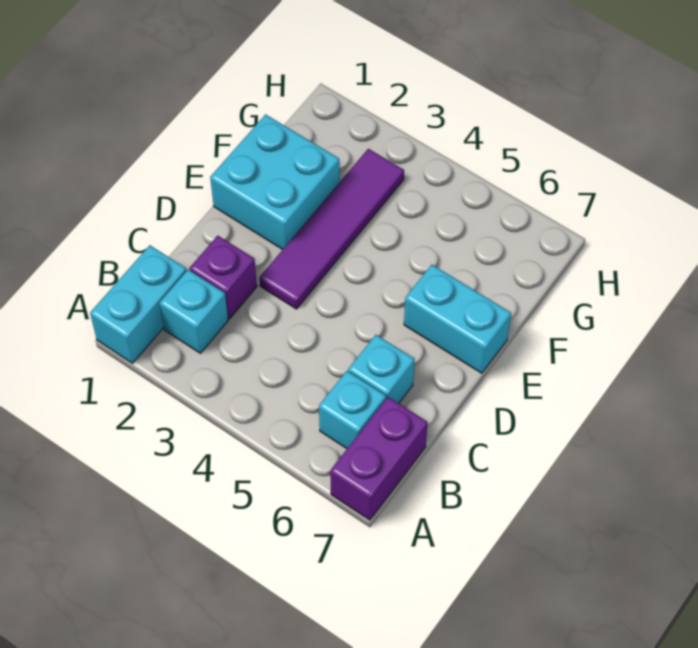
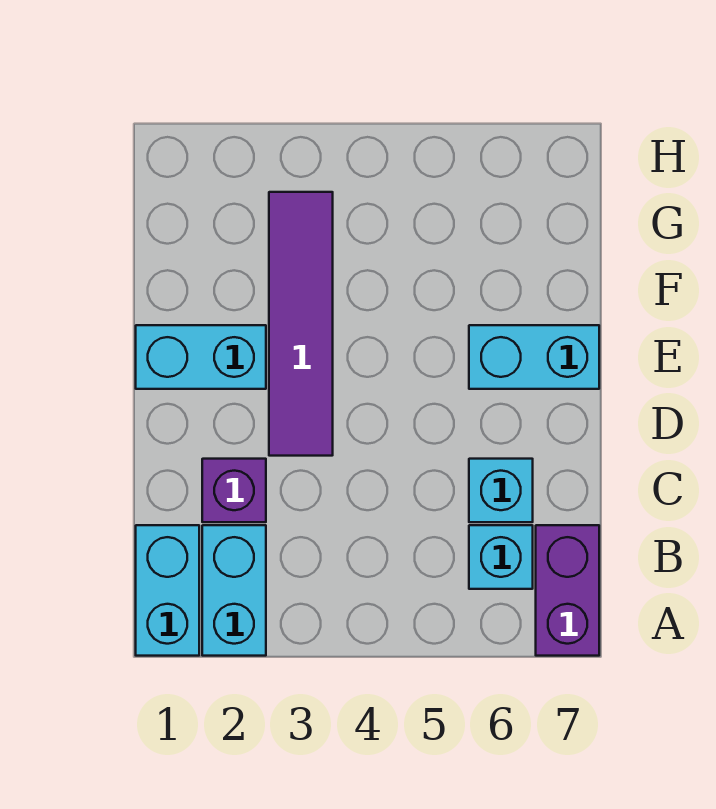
cyan 1x1 brick [160,270,228,353] -> cyan 1x2 brick [202,525,266,656]
cyan 2x2 brick [210,114,340,249] -> cyan 1x2 brick [136,325,266,389]

